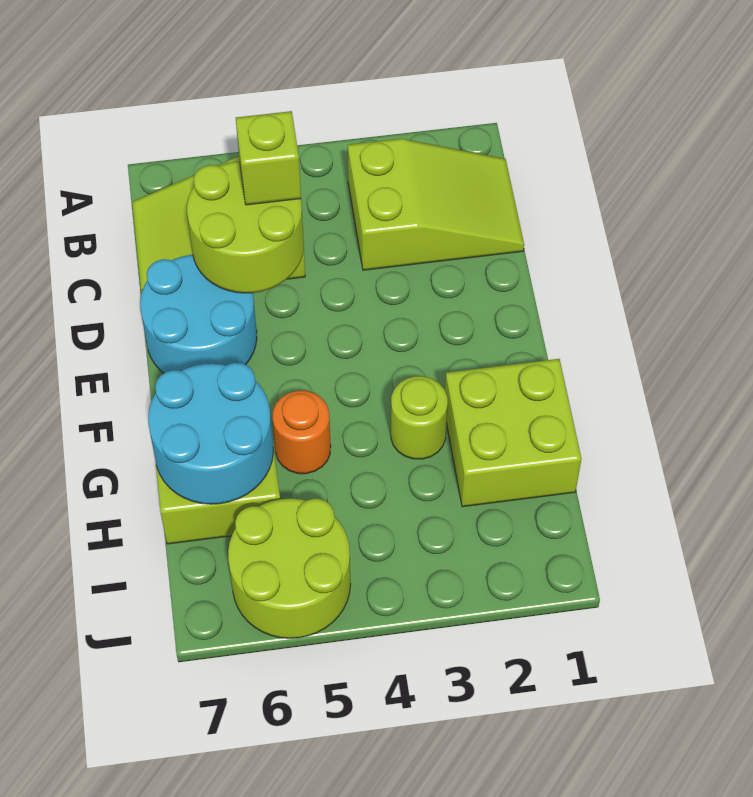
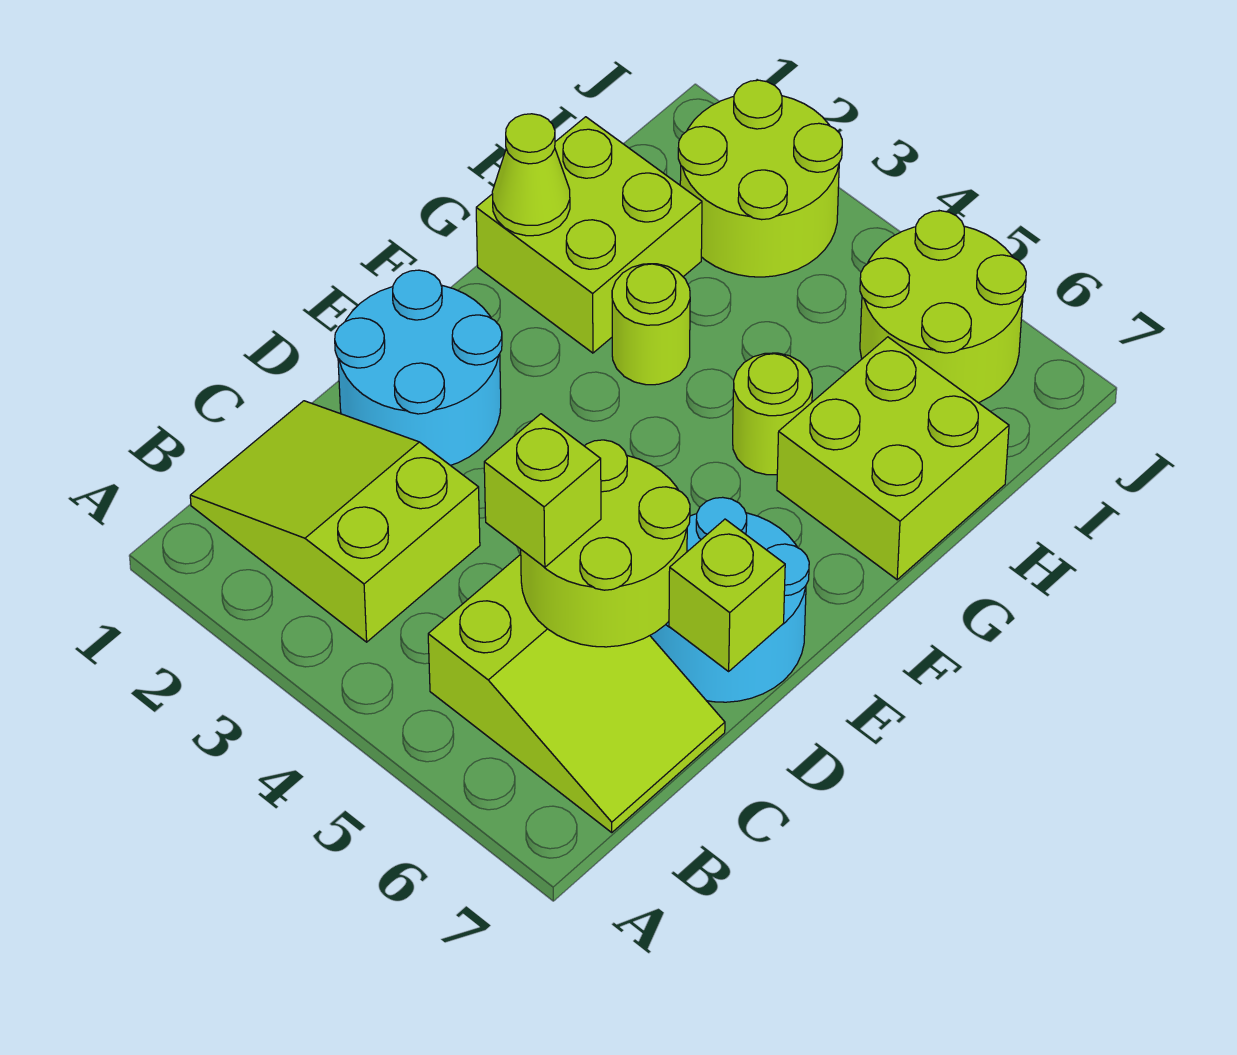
none -> lime 1x1 brick [669,519,785,671]
none -> lime 1x1 cone [492,114,570,236]
orange 1x1 round brick [273,391,331,474] -> lime 1x1 round brick [733,353,812,475]
cyan 2x2 round brick [148,363,273,504] -> cyan 2x2 round brick moved to [335,270,502,465]
none -> lime 2x2 round brick [678,80,842,277]

